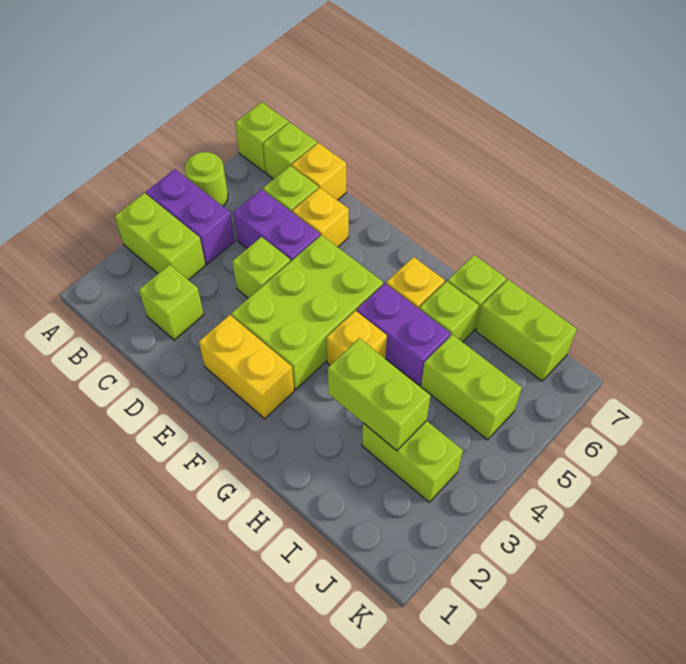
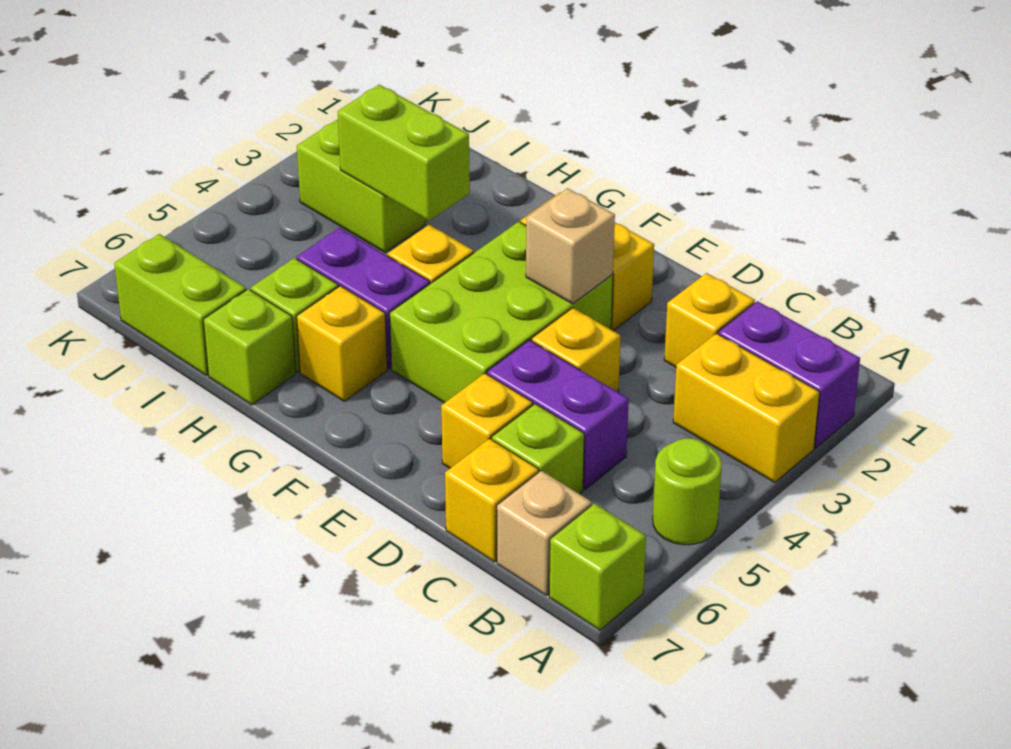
lime 1x2 brick [115,193,206,280] -> yellow 1x2 brick [673,333,820,482]
purple 1x2 brick [146,169,235,264] -> purple 1x2 brick moved to [718,301,860,448]
lime 1x1 brick [263,122,317,179] -> tan 1x1 brick [497,471,592,596]
lime 1x1 brick [139,265,204,340] -> yellow 1x1 brick [664,273,755,367]
lime 1x1 brick [232,237,291,298] -> yellow 1x1 brick [532,308,621,392]
none -> tan 1x1 brick [526,188,615,304]
lime 1x2 brick [421,335,522,440] -> none

